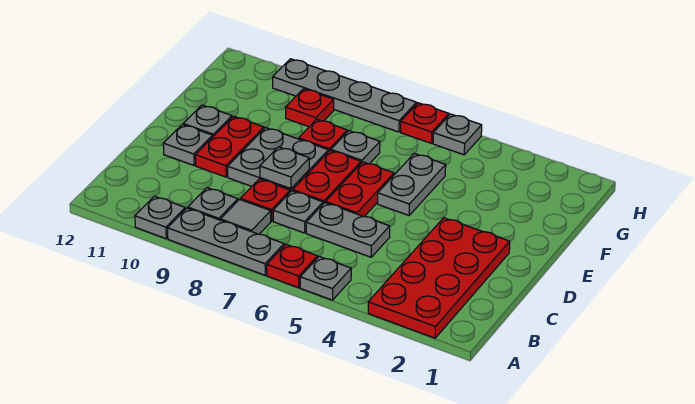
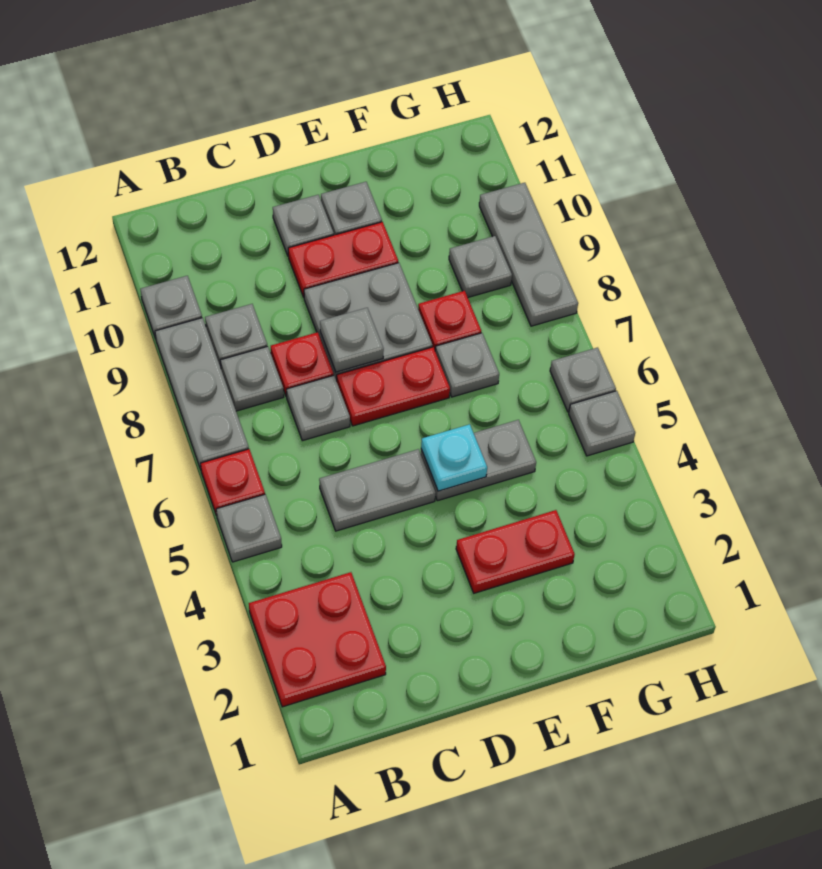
red 2x4 plate [368,218,510,338] -> red 2x2 plate [249,572,386,707]
grey 1x1 tile [220,199,271,234] -> grey 1x1 plate [220,346,284,411]
grey 1x2 plate [306,203,390,257] -> grey 1x2 plate turned to [319,449,436,531]
red 1x2 plate [326,162,394,217] -> red 1x2 plate moved to [456,510,575,593]
none -> cyan 1x1 plate [421,424,487,491]
red 1x1 plate [285,89,334,127] -> grey 1x1 plate [449,236,512,297]
red 1x1 plate [401,103,449,143] -> grey 1x1 plate [550,348,616,412]
grey 1x4 plate [273,59,417,132] -> grey 1x3 plate [479,183,578,326]

